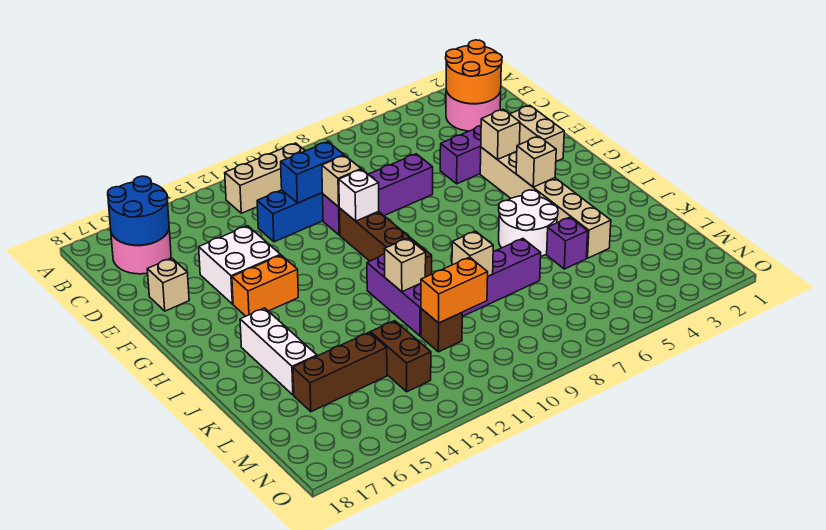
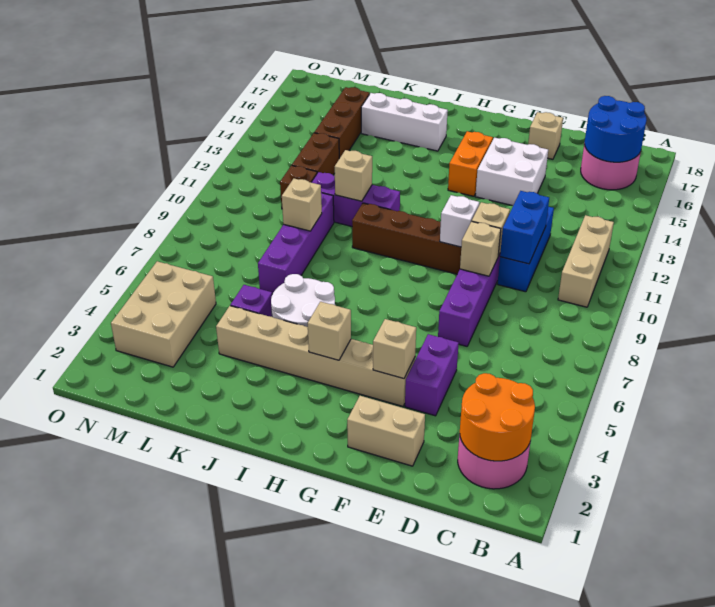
none -> tan 1x1 brick [460,221,501,276]
orange 1x2 brick [421,257,488,323] -> none
brown 1x2 brick [371,321,431,392] -> brown 1x2 brick turned to [292,133,339,175]
none -> tan 2x3 brick [111,261,216,367]

